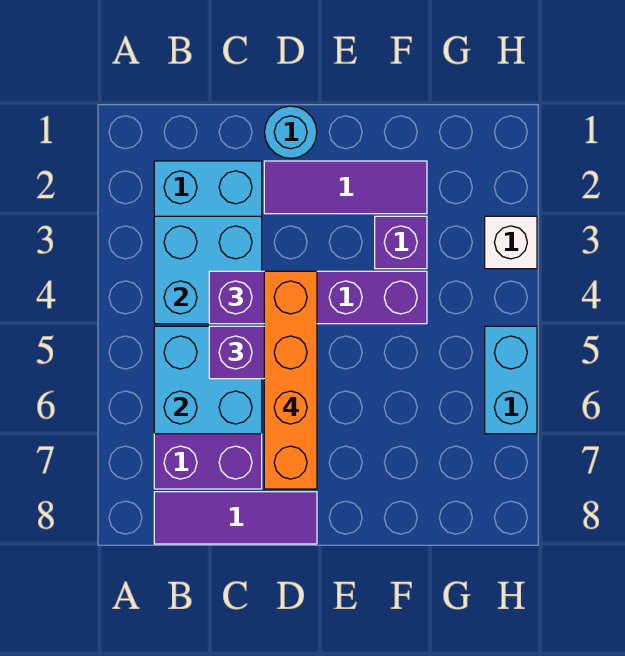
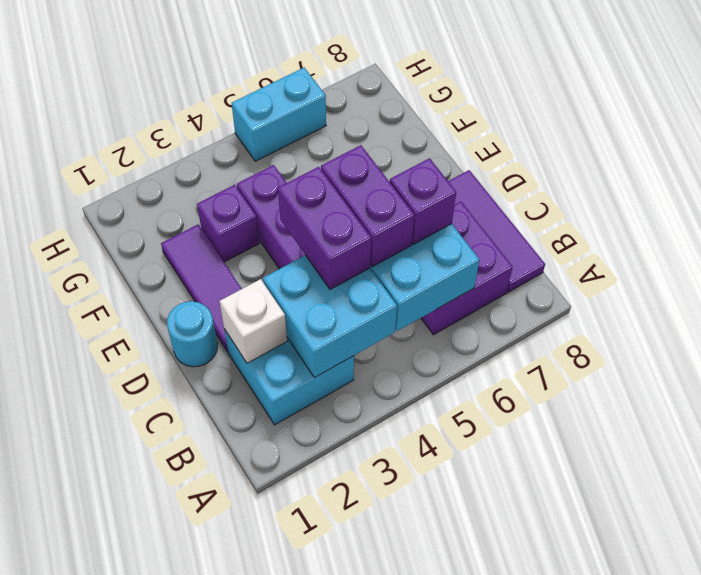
none -> purple 1x1 brick [390,158,456,244]
orange 1x4 brick [264,271,317,489] -> none
white 1x1 brick [485,216,537,269] -> white 1x1 brick moved to [220,279,287,363]

